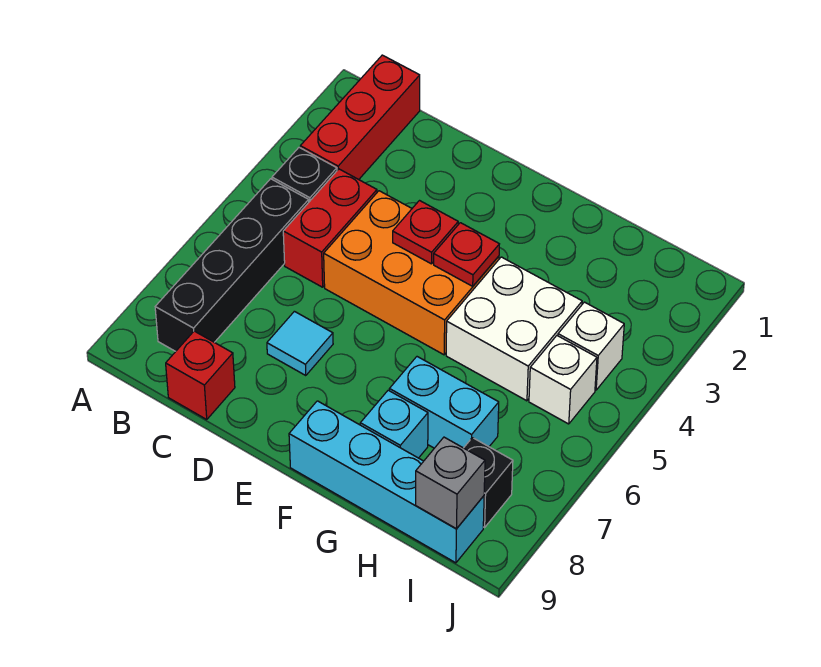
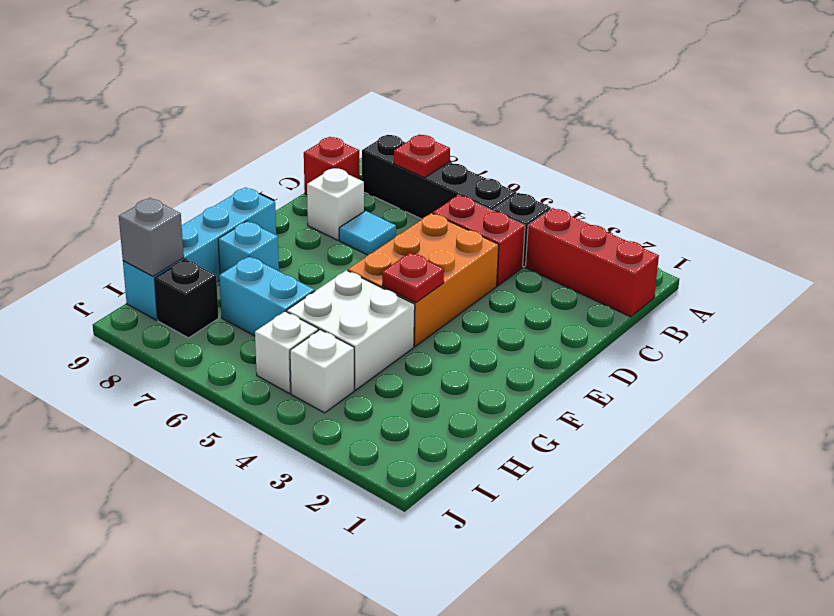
none -> white 1x1 brick [307,168,364,240]
red 1x1 plate [393,201,458,264] -> red 1x1 plate moved to [394,134,450,178]
cyan 1x2 brick [389,357,499,448] -> cyan 1x2 brick turned to [219,256,315,336]

